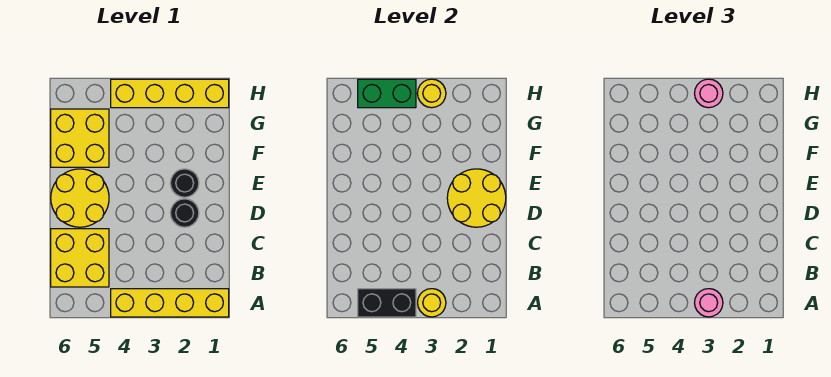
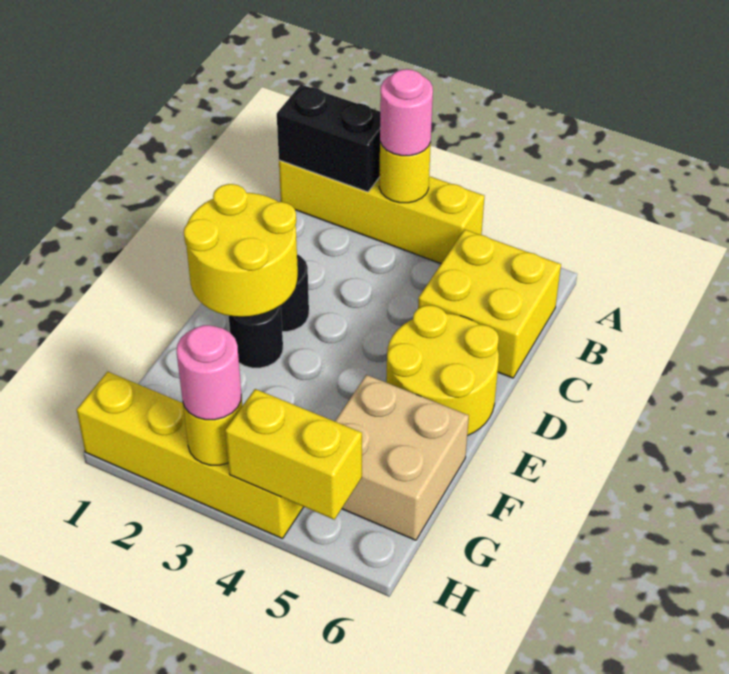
black 1x2 brick [358,289,416,317] -> black 1x2 brick moved to [277,84,380,192]
yellow 2x2 brick [51,109,109,167] -> tan 2x2 brick [335,375,469,540]
green 1x2 brick [358,79,416,108] -> yellow 1x2 brick [225,389,362,520]

